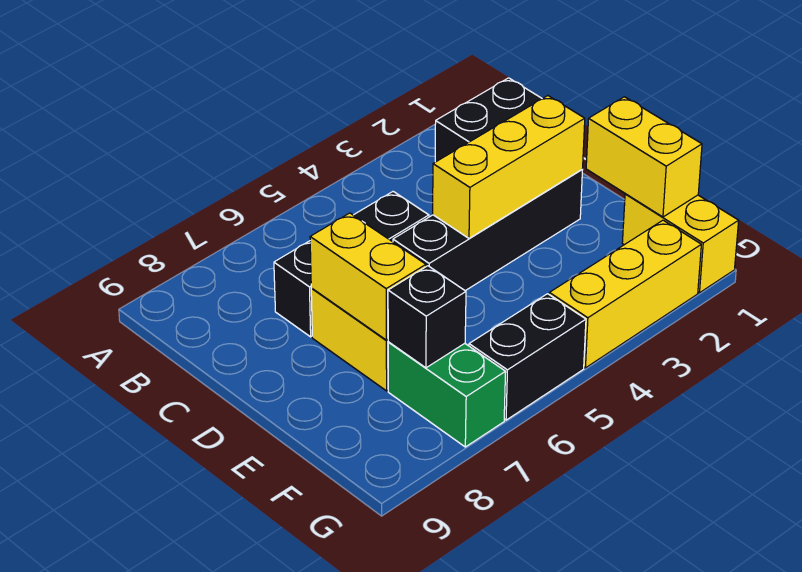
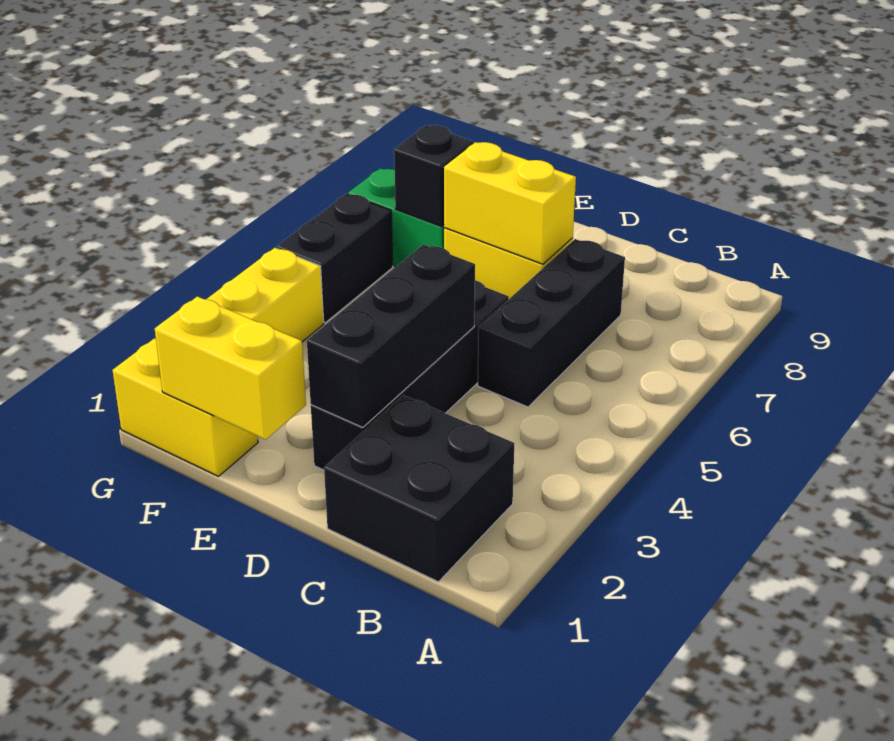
yellow 1x3 brick [433,96,585,238] -> black 1x3 brick [307,244,475,428]

